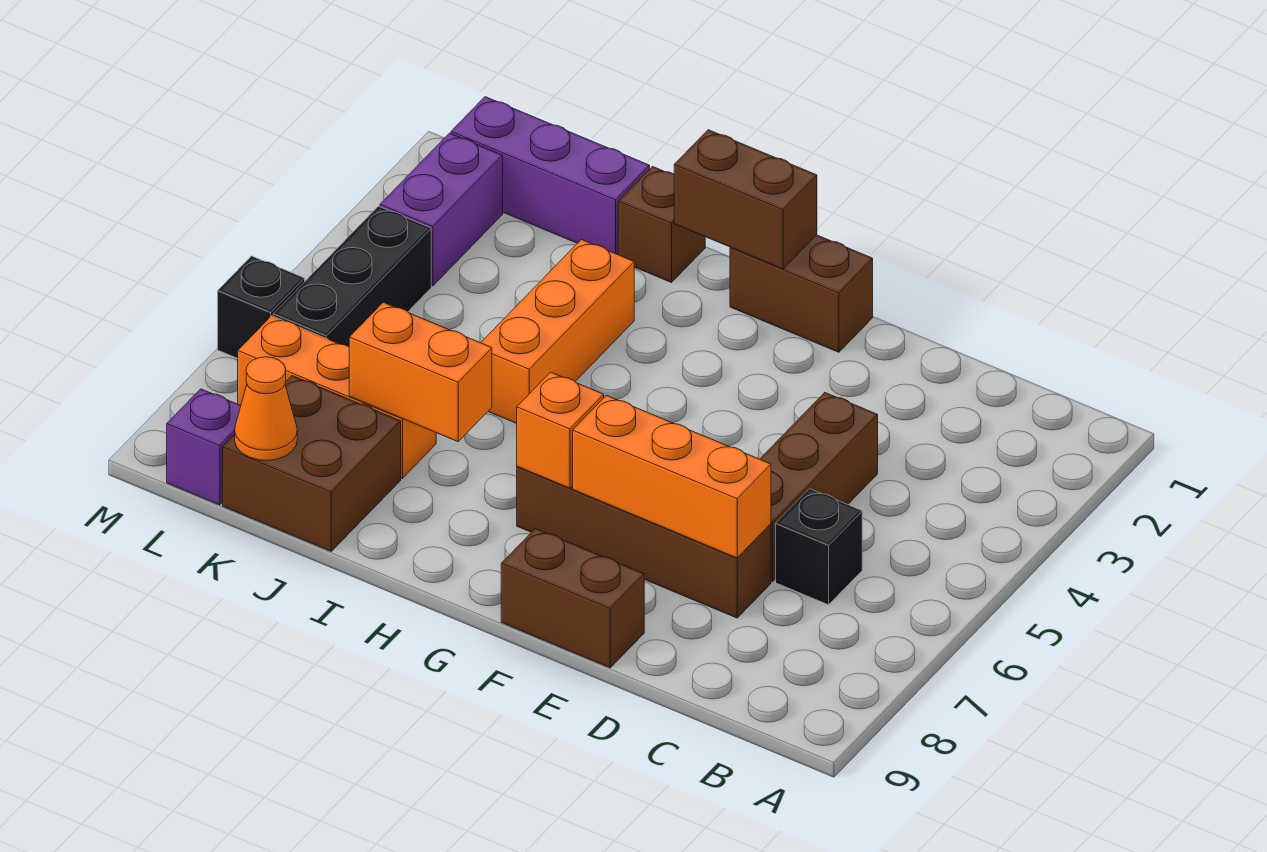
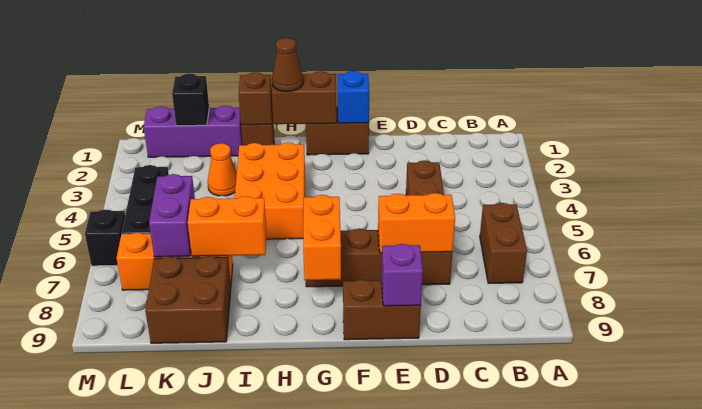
none -> brown 1x2 brick [480,203,527,283]
black 1x1 brick [776,489,862,605] -> black 1x1 brick moved to [172,73,209,126]
orange 1x3 brick [573,396,771,558] -> orange 1x2 brick [378,193,455,253]
none -> blue 1x1 brick [337,71,369,123]
orange 1x1 brick [517,372,604,488] -> orange 1x2 brick [303,195,341,280]
none -> brown 1x1 cone [272,38,303,92]
none -> brown 1x1 brick [239,73,273,125]
orange 1x3 brick [481,240,634,423] -> orange 2x3 brick [235,142,305,239]
orange 1x1 cone [235,357,297,460] -> orange 1x1 cone moved to [208,143,237,196]
purple 1x2 brick [380,133,503,286] -> purple 1x2 brick moved to [149,174,195,257]
purple 1x1 brick [167,389,241,505] -> purple 1x1 brick moved to [382,244,423,306]

